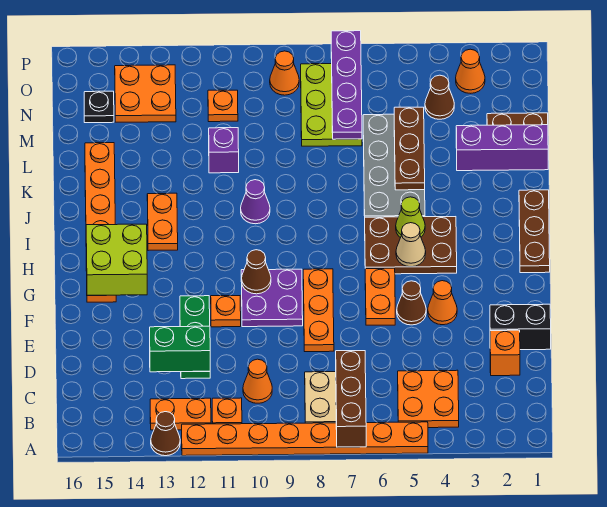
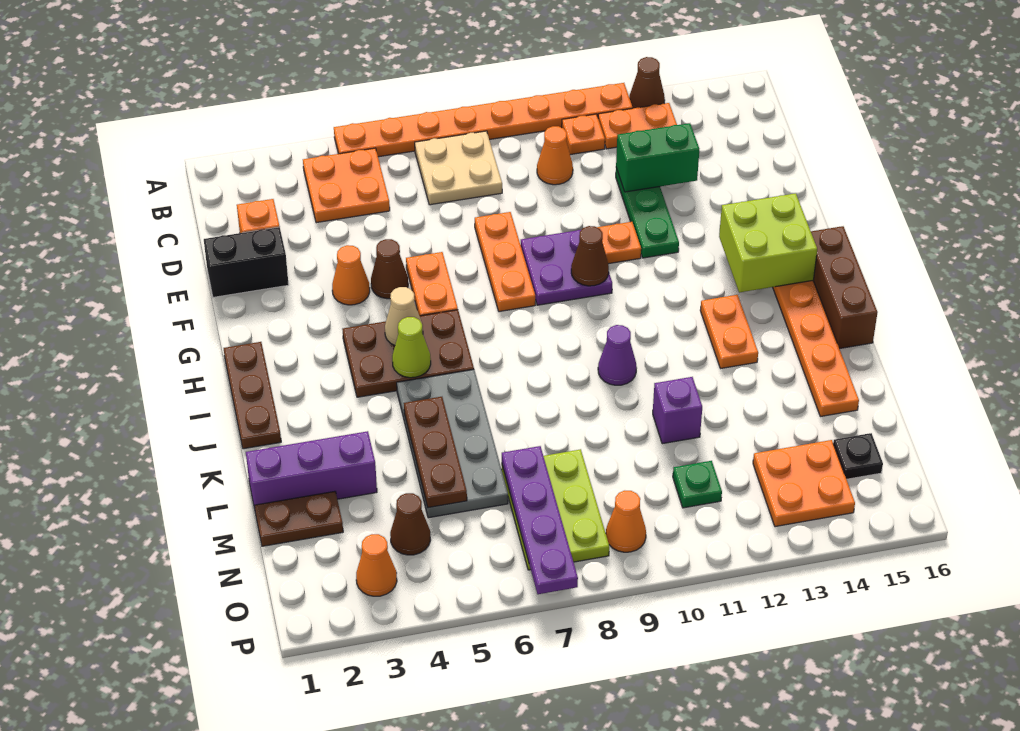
brown 1x3 brick [336,351,366,447] -> brown 1x3 brick moved to [811,226,878,349]
orange 1x1 plate [208,90,238,122] -> green 1x1 plate [673,461,722,508]

